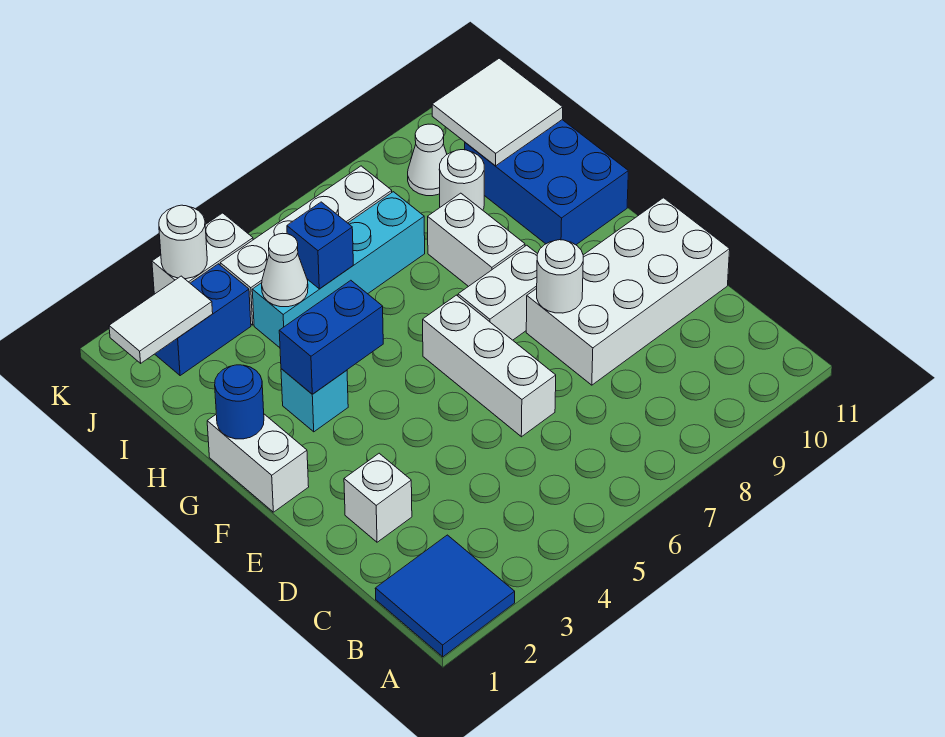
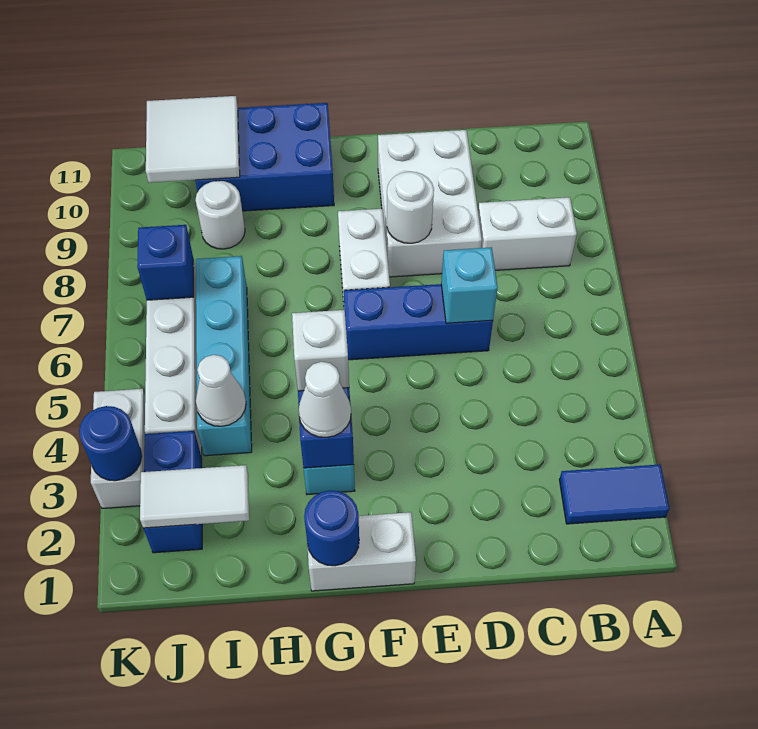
blue 2x2 tile [375,535,515,657] -> blue 1x2 tile [559,464,669,524]
white 1x1 brick [344,453,412,542] -> white 1x1 brick moved to [292,310,349,391]
white 1x3 brick [423,295,556,437] -> blue 1x3 brick [344,284,493,360]
none -> cyan 1x1 brick [441,247,498,323]
white 2x4 brick [526,198,730,385] -> white 2x3 brick [378,130,482,277]
white 1x2 brick [428,193,525,287] -> white 1x2 brick moved to [478,197,577,270]
blue 1x1 brick [287,202,353,289] -> blue 1x1 brick moved to [137,225,194,300]
white 1x2 tile [109,276,213,363] -> white 1x2 tile turned to [140,465,249,528]
white 1x1 cone [408,124,447,196] -> white 1x1 cone moved to [299,362,351,437]
white 1x1 round brick [159,205,207,279] -> blue 1x1 round brick [79,406,142,481]

